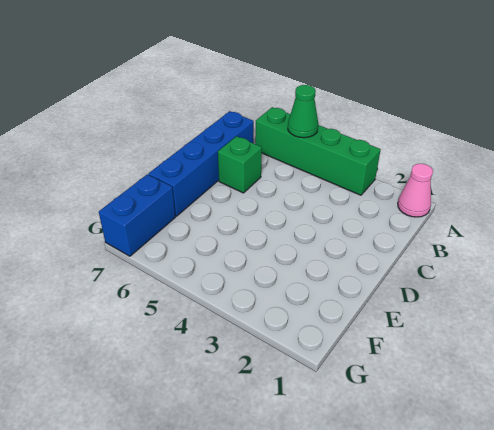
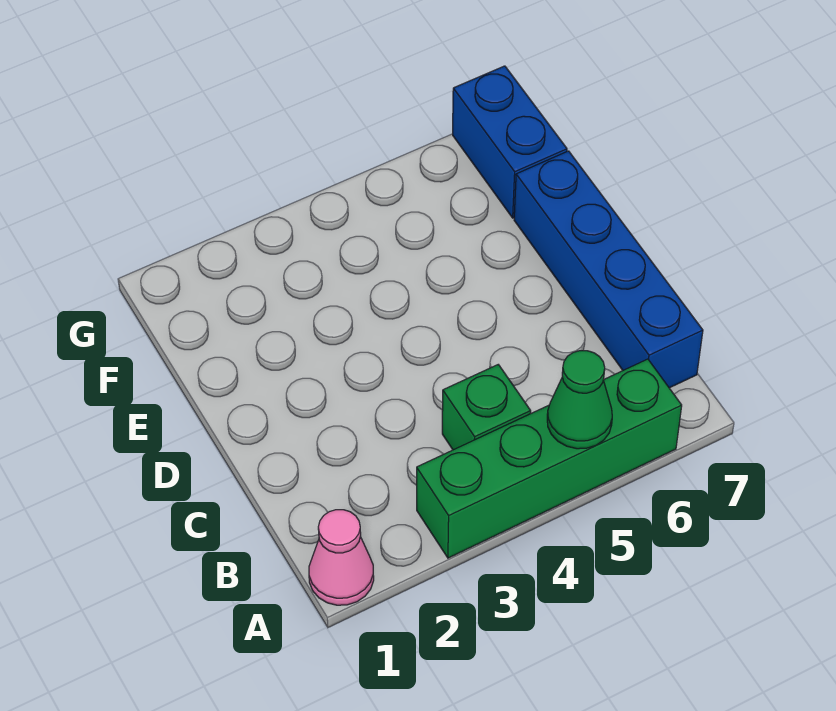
green 1x1 brick [218,136,262,193] -> green 1x1 brick moved to [442,365,531,450]

